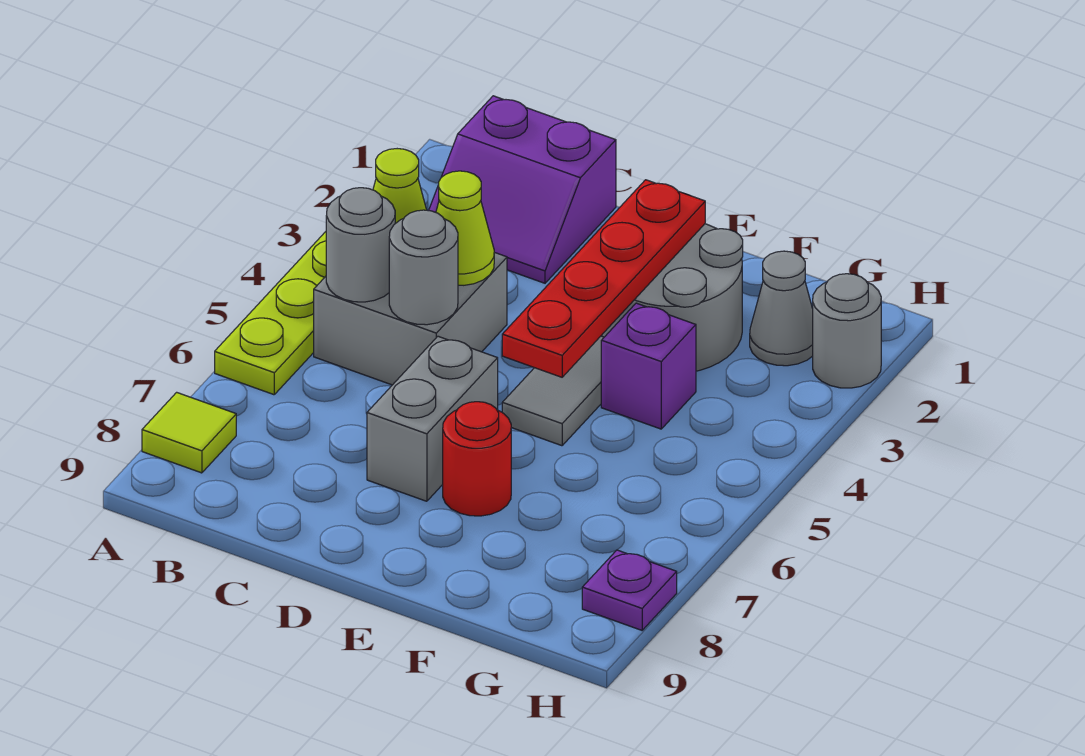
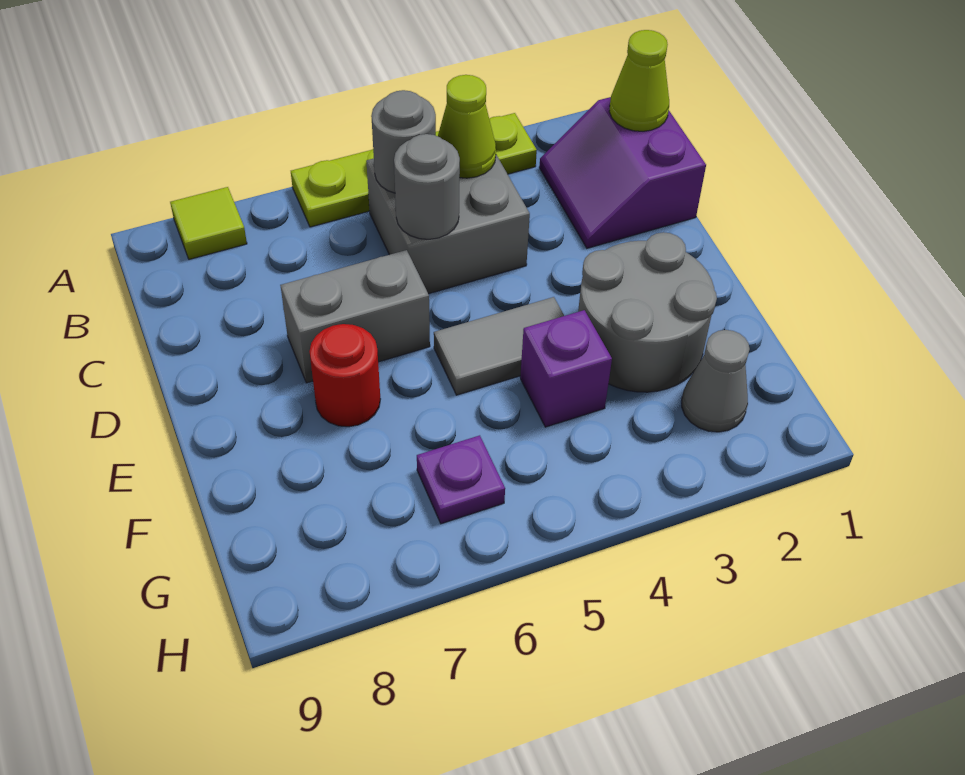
lime 1x1 cone [436,171,494,285] -> lime 1x1 cone moved to [609,30,669,131]
red 1x4 plate [502,180,705,377] -> none
grey 1x1 round brick [813,274,881,388] -> none
purple 1x1 plate [582,550,677,630] -> purple 1x1 plate moved to [417,435,505,524]

